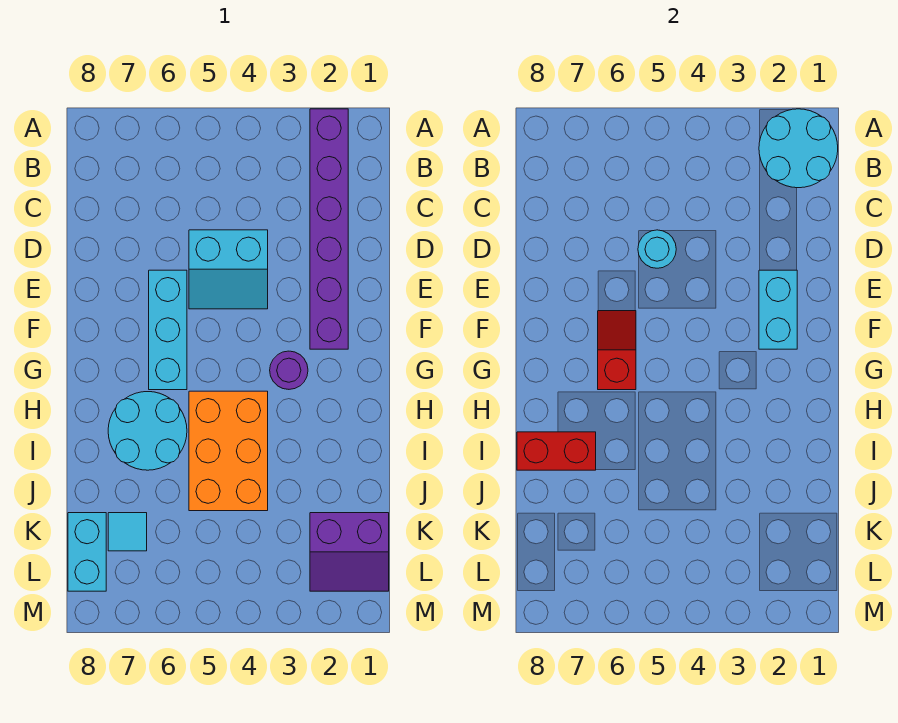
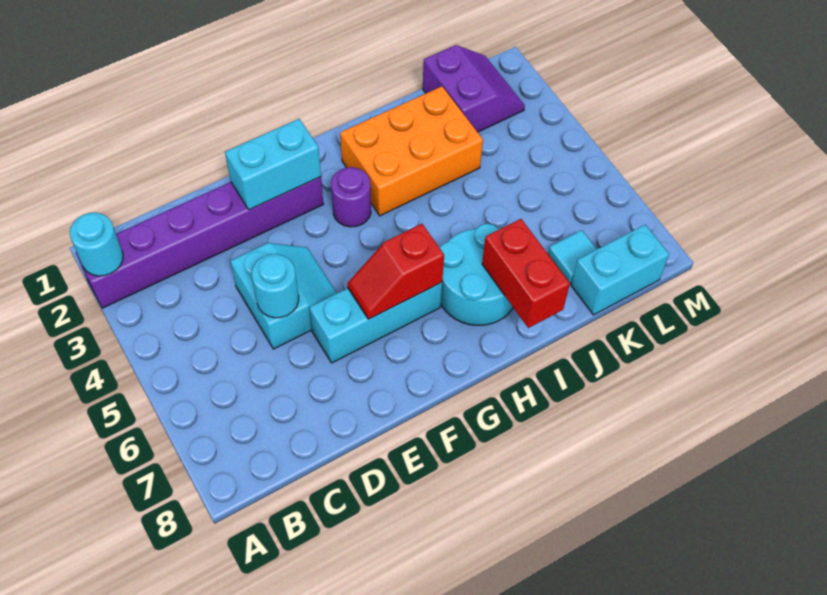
cyan 2x2 round brick [759,109,838,188] -> cyan 1x1 round brick [70,213,123,276]
orange 2x3 brick [189,391,268,511] -> orange 2x3 brick moved to [340,86,483,216]

